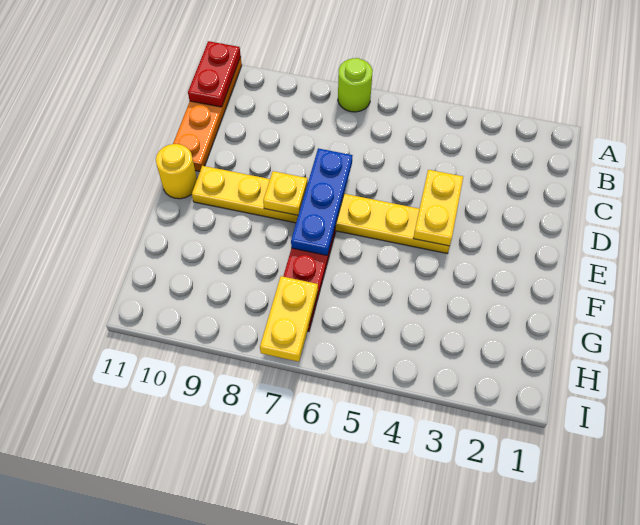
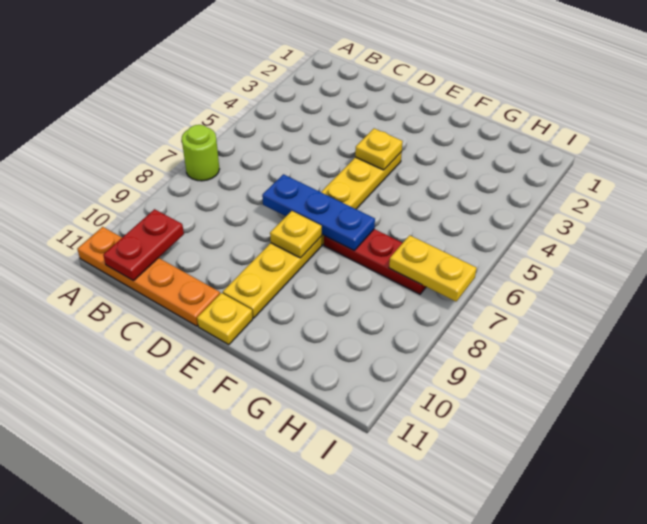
red 1x2 plate [188,41,241,107] -> red 1x2 plate turned to [103,209,184,281]
yellow 1x2 plate [414,170,463,246] -> yellow 1x1 plate [355,128,403,170]
yellow 1x1 round brick [156,144,197,199] -> yellow 1x1 plate [197,293,253,345]

